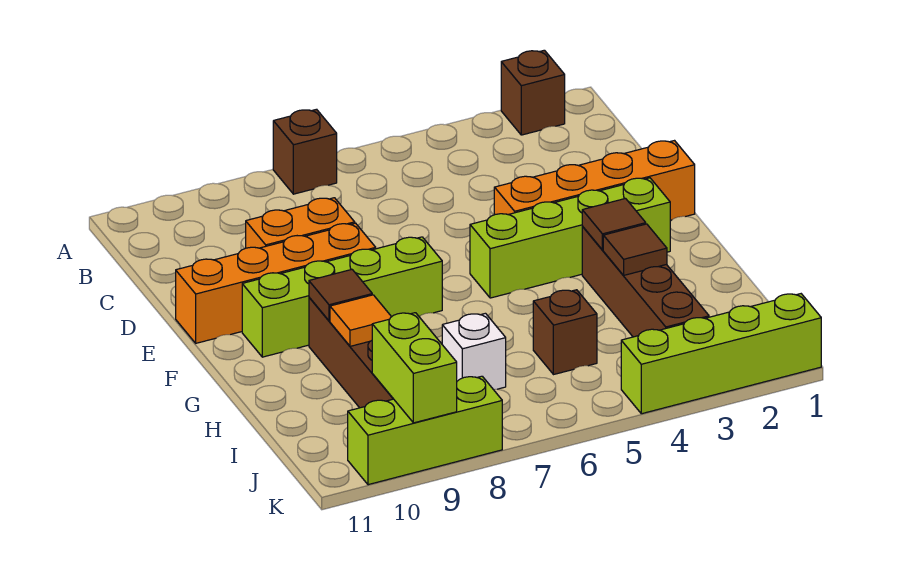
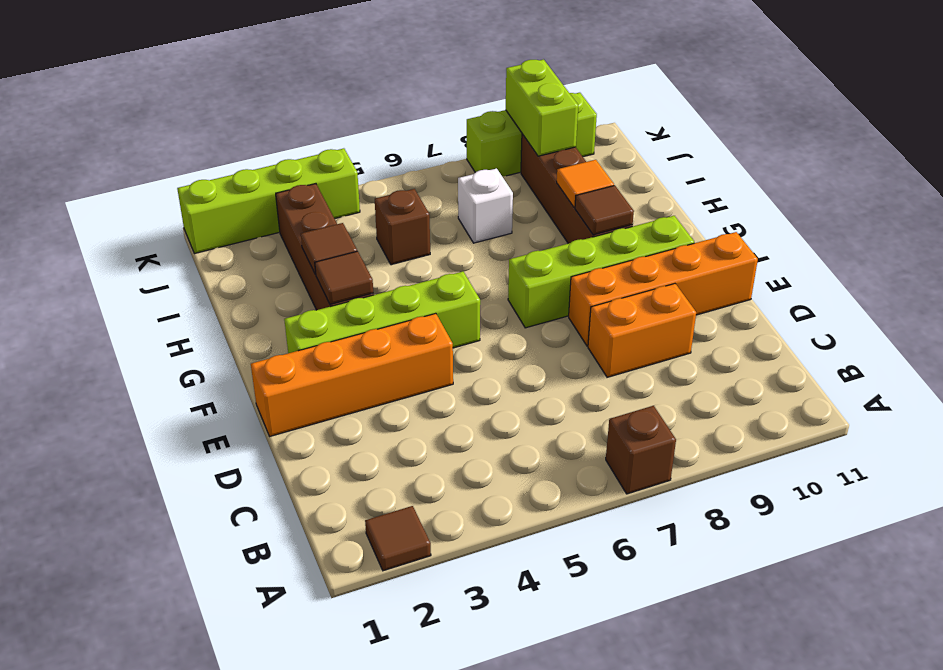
brown 1x1 brick [501,50,565,135] -> brown 1x1 tile [365,506,431,571]

